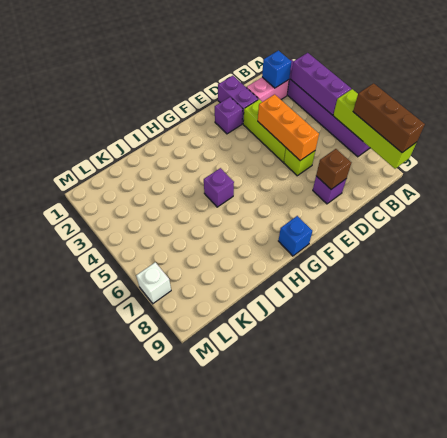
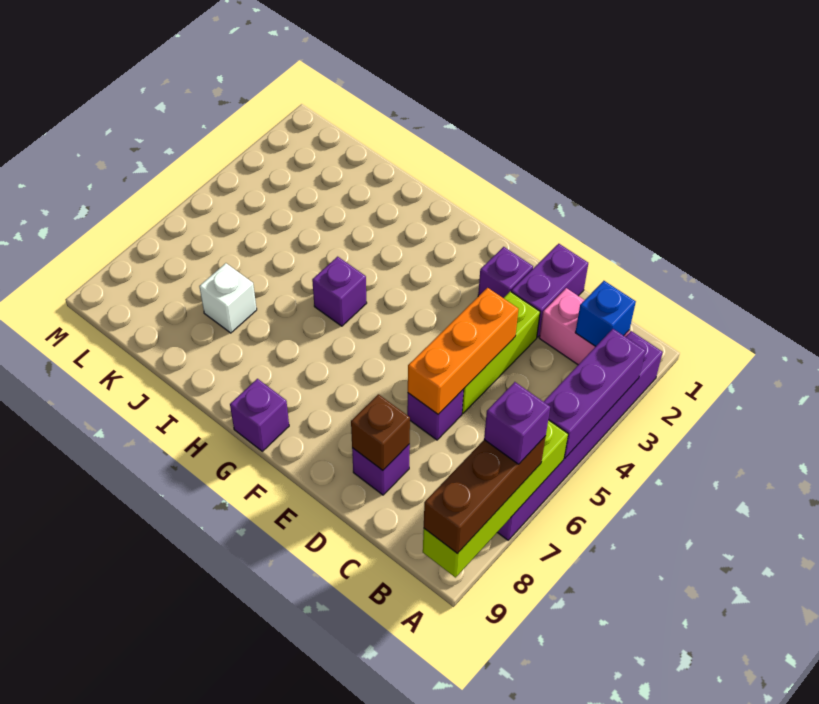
none -> purple 1x1 brick [484,382,550,464]
lime 1x1 brick [284,148,315,176] -> purple 1x1 brick [407,389,464,440]
blue 1x1 brick [278,216,312,256] -> purple 1x1 brick [230,379,289,451]
white 1x1 brick [136,262,171,303] -> white 1x1 brick moved to [199,263,257,333]

